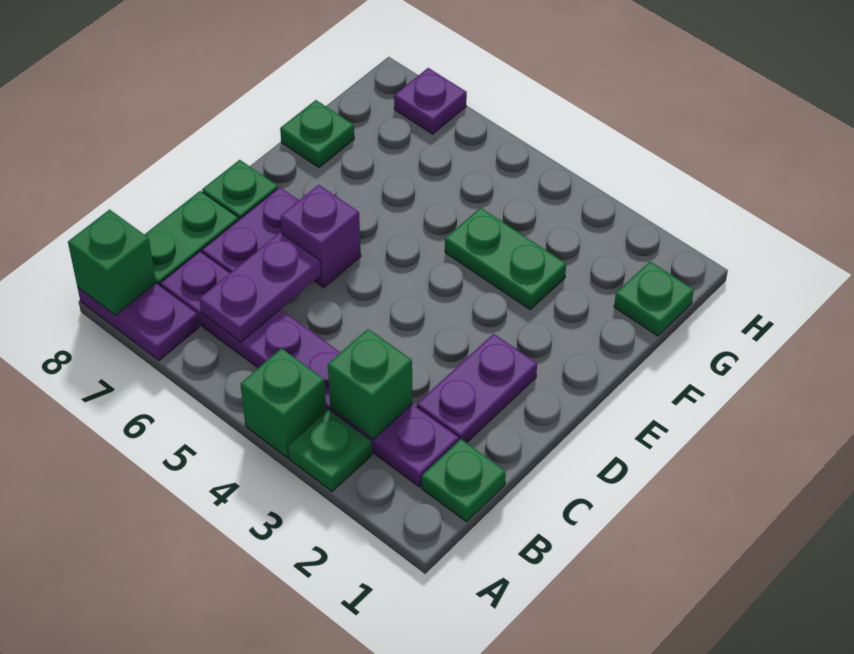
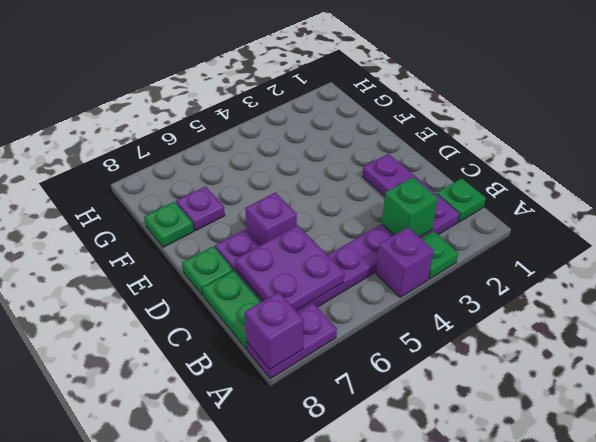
green 1x1 brick [240,348,326,458] -> purple 1x1 brick [376,227,434,297]
green 1x1 brick [68,210,156,315] -> purple 1x1 brick [245,292,304,369]
purple 1x2 plate [199,233,321,342] -> purple 2x2 plate [235,225,344,310]
green 1x2 plate [445,208,566,309] -> none
green 1x1 plate [614,261,694,336] -> none
purple 1x1 plate [394,68,467,134] -> purple 1x1 plate moved to [176,186,225,231]

